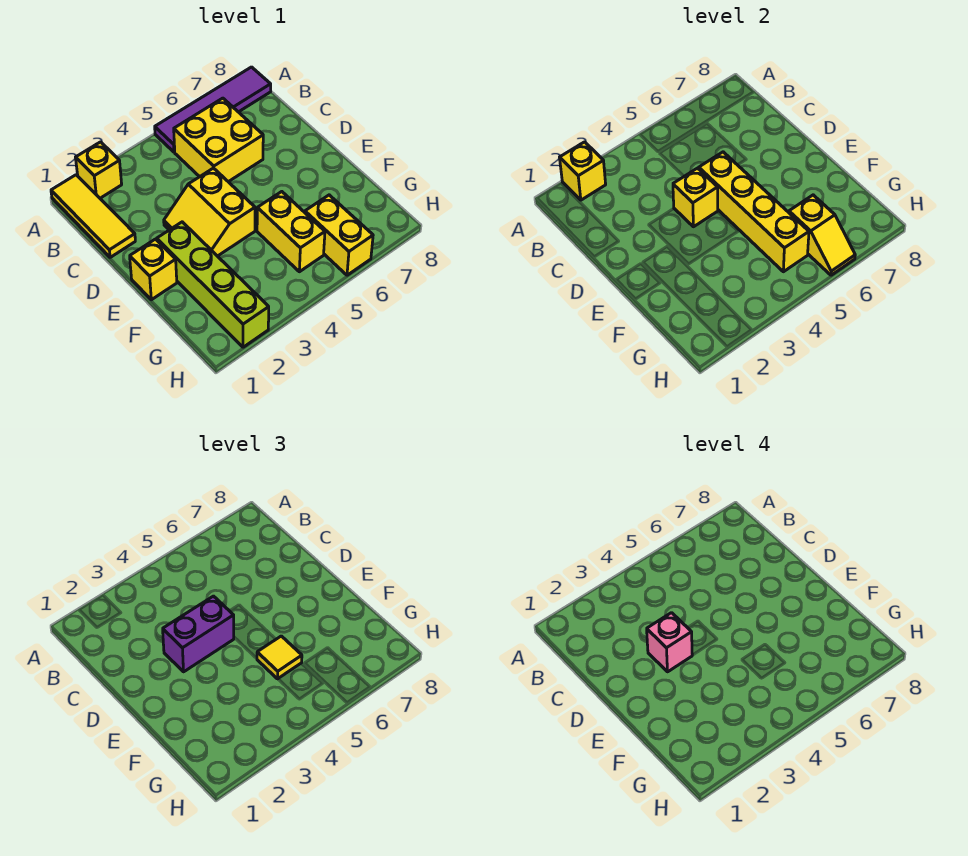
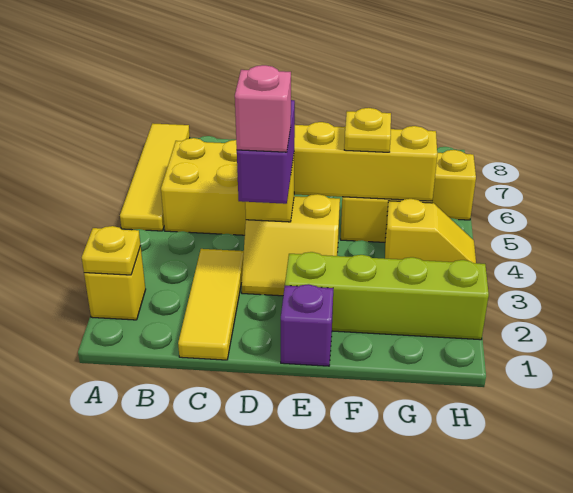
yellow 1x3 tile [51,175,135,257] -> yellow 1x3 tile turned to [178,249,244,360]
yellow 1x1 brick [560,142,606,200] -> yellow 1x1 plate [82,226,141,275]
purple 1x4 tile [155,67,271,152] -> yellow 1x4 tile [120,123,190,231]
yellow 1x1 brick [130,239,177,300] -> purple 1x1 brick [281,284,333,366]
yellow 1x1 tile [257,636,302,679] -> yellow 1x1 plate [344,108,391,152]
yellow 1x2 slope [789,195,855,275] -> yellow 1x2 slope moved to [385,199,476,263]

